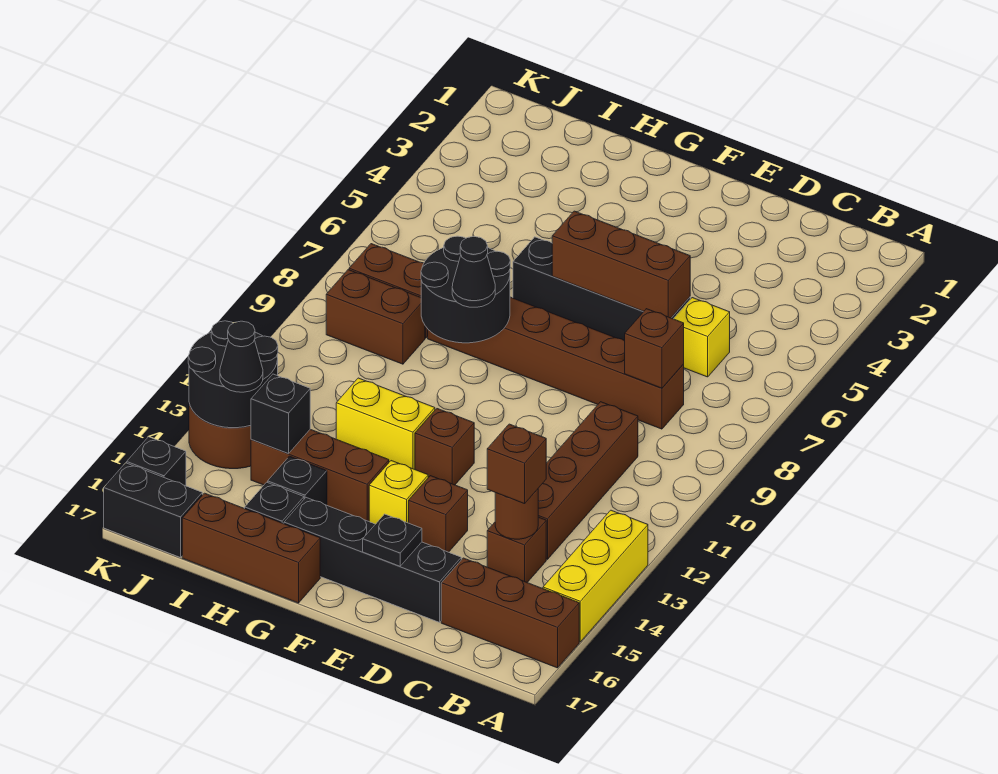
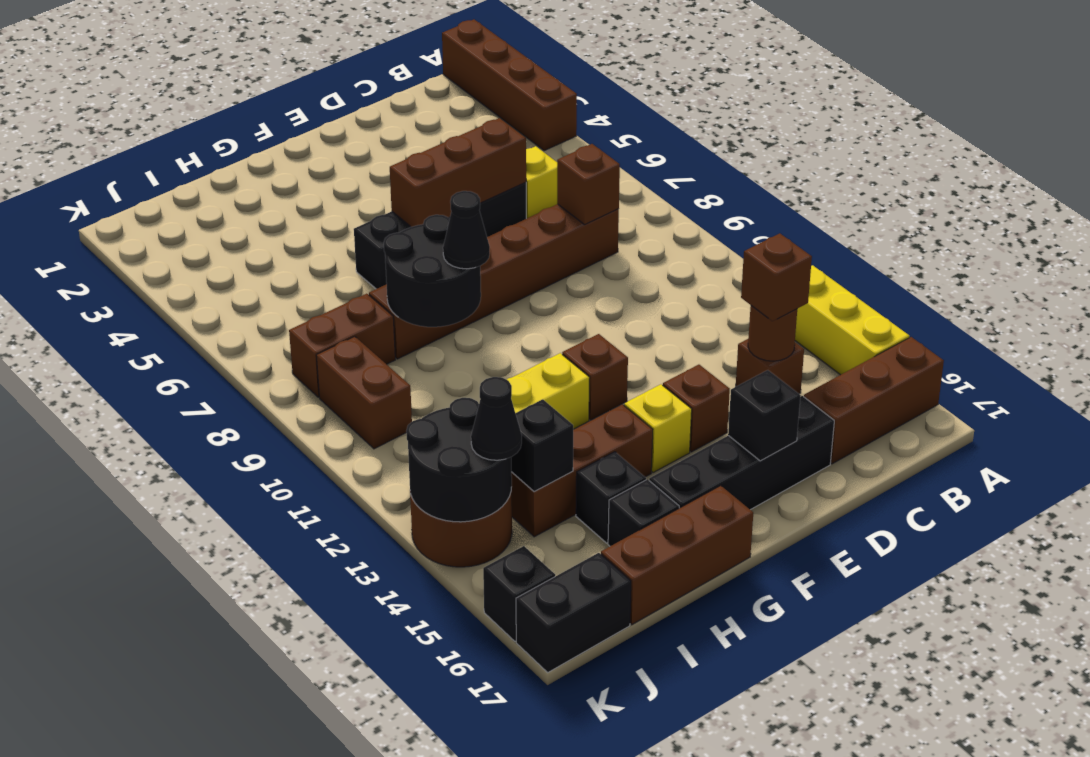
brown 1x4 brick [538,402,638,559] -> brown 1x4 brick moved to [442,19,577,151]
black 1x1 plate [363,514,422,566] -> black 1x1 brick [728,370,801,461]
brown 1x2 brick [326,270,425,364] -> brown 1x2 brick turned to [316,337,412,449]

